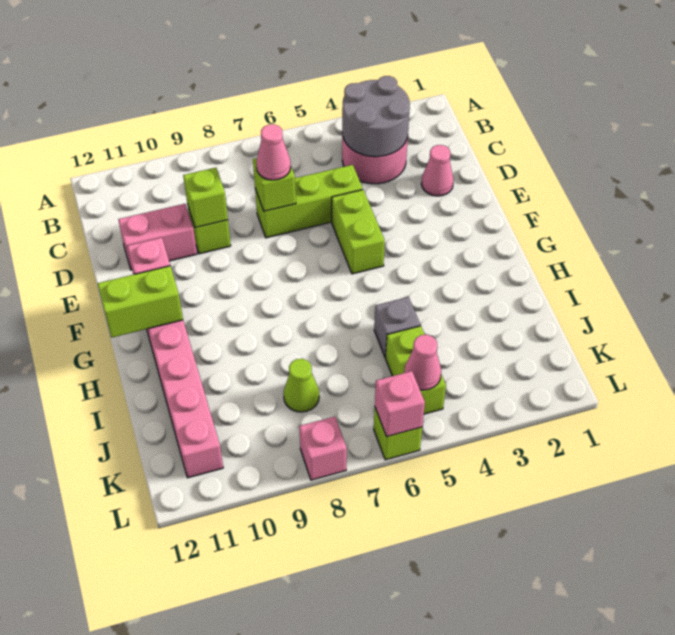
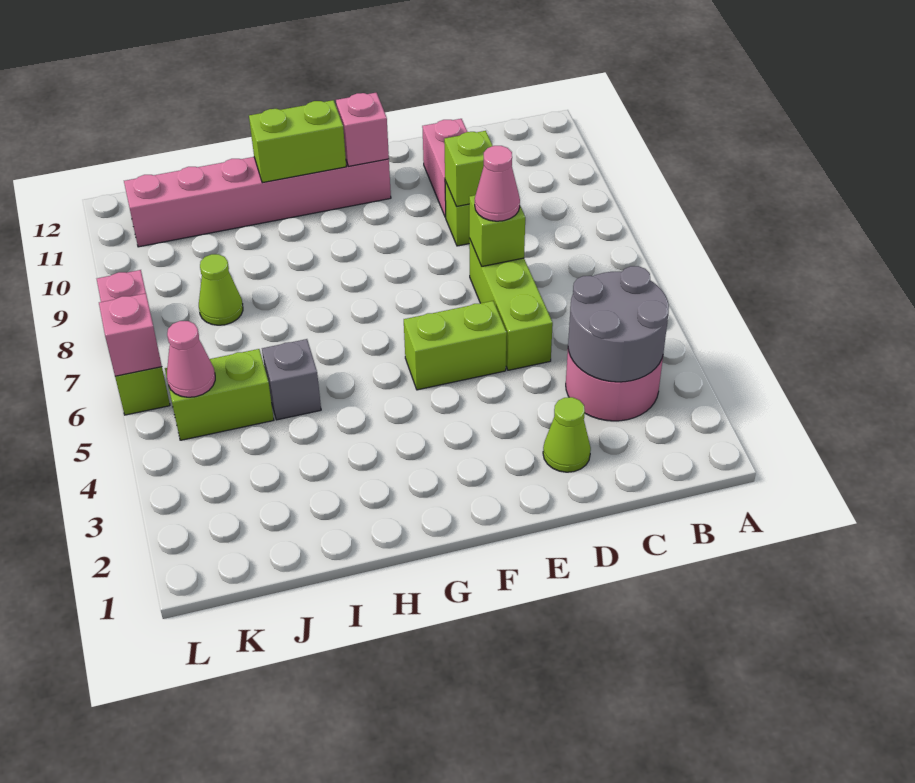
pink 1x1 cone [421,145,454,196] -> lime 1x1 cone [543,397,591,472]
lime 1x2 brick [97,266,183,338] -> lime 1x2 brick turned to [249,100,346,183]

